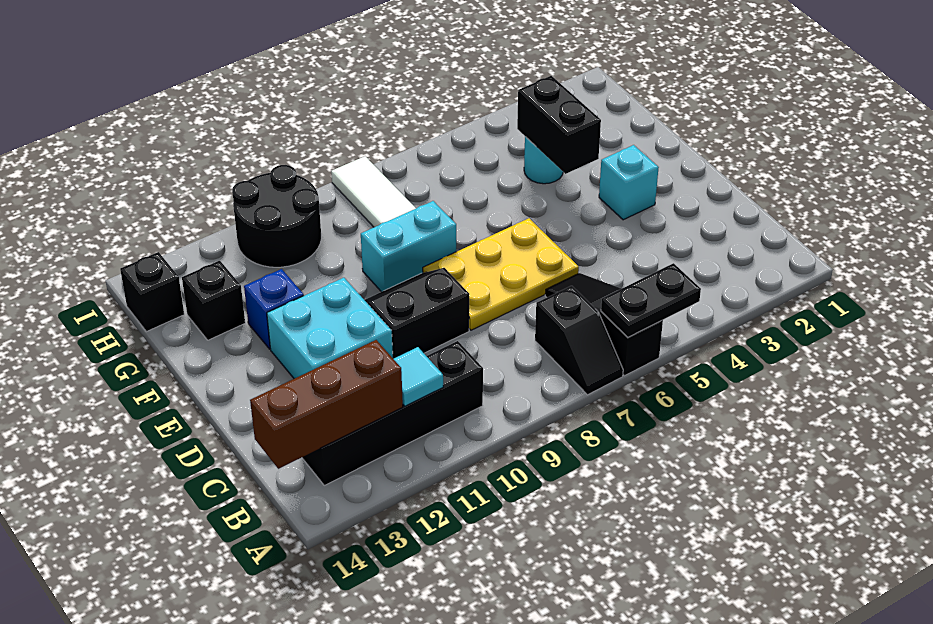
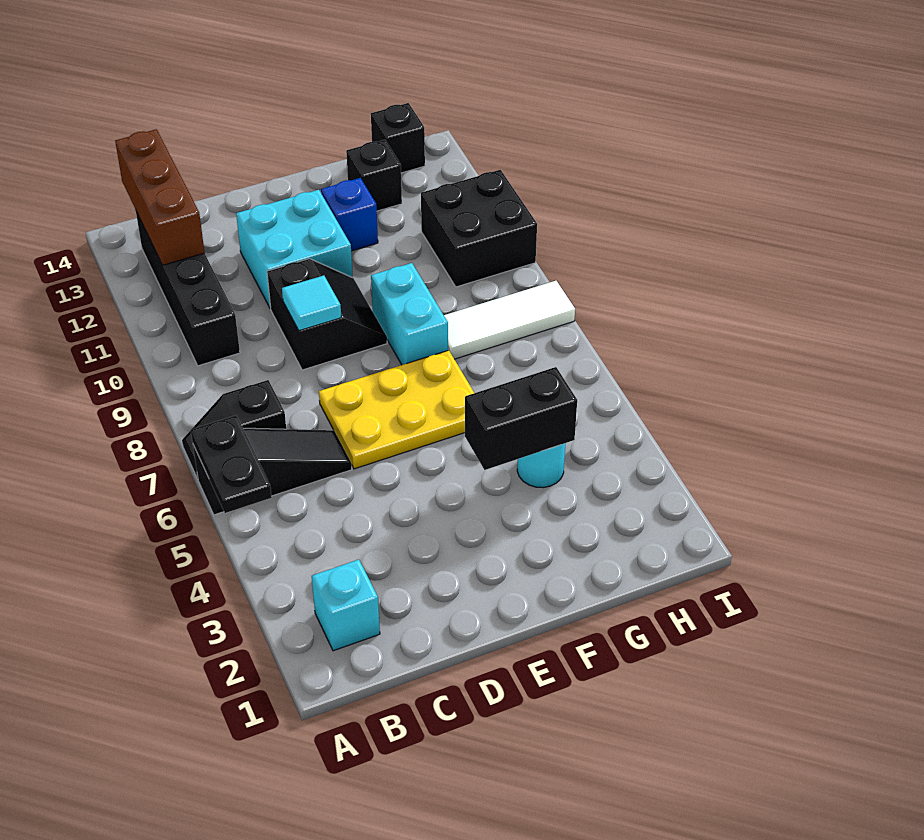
cyan 1x1 tile [394,347,443,406] -> cyan 1x1 tile moved to [282,276,341,331]
yellow 2x3 plate [423,218,579,330] -> yellow 2x3 plate turned to [319,350,474,469]
cyan 1x1 brick [599,145,659,220] -> cyan 1x1 brick moved to [312,560,380,651]
black 2x2 round brick [232,165,321,267] -> black 2x2 brick [421,170,537,287]

